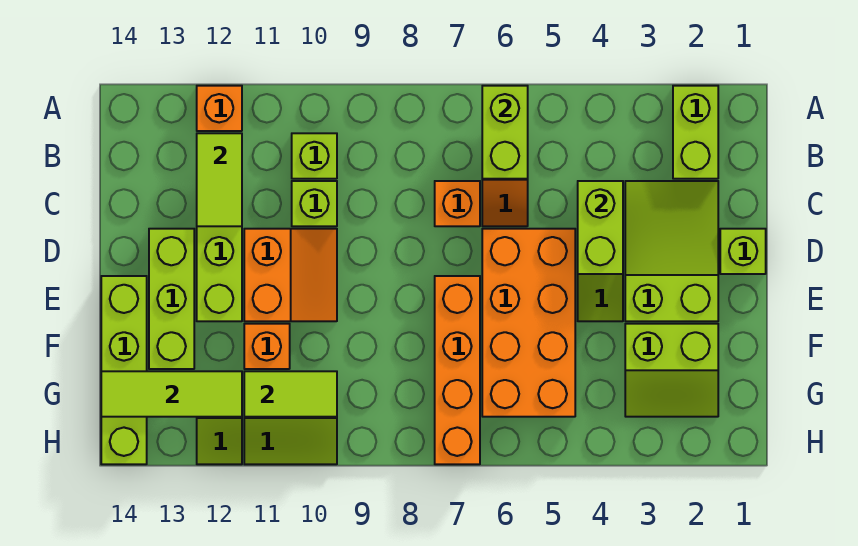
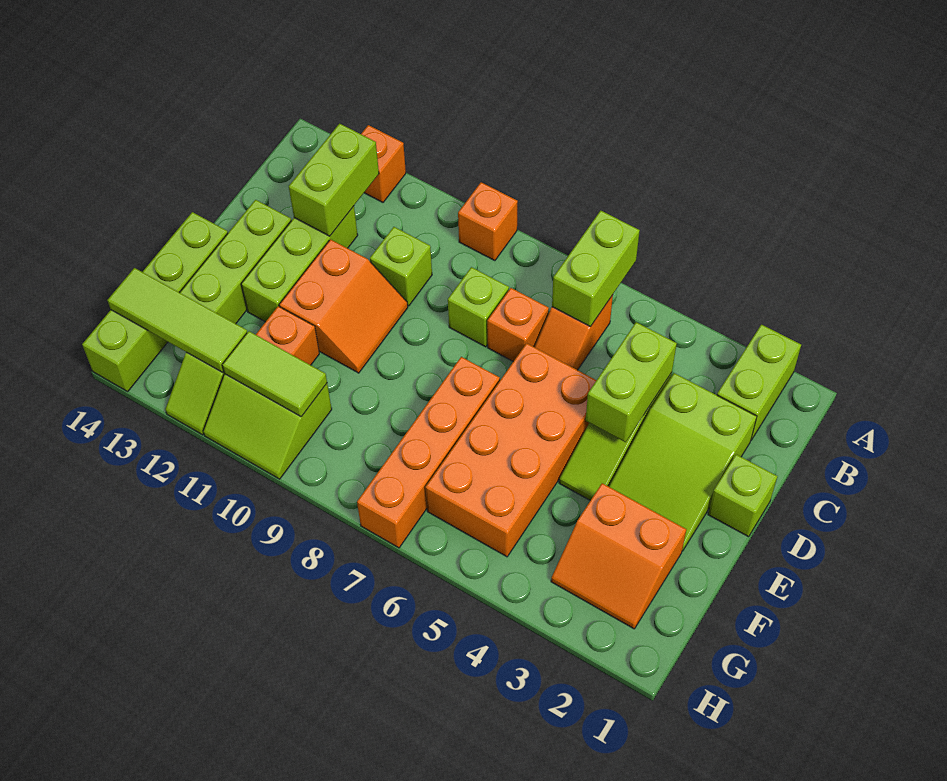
none -> orange 1x1 brick [458,182,518,261]
lime 1x1 brick [292,133,337,179] -> lime 1x1 brick moved to [448,267,509,347]
lime 1x2 tile [197,133,242,226] -> lime 1x2 brick [289,124,379,236]
lime 2x3 slope [625,181,718,321] -> lime 2x3 slope turned to [609,373,757,551]
lime 2x2 slope [625,324,718,417] -> orange 2x2 slope [551,483,686,629]

